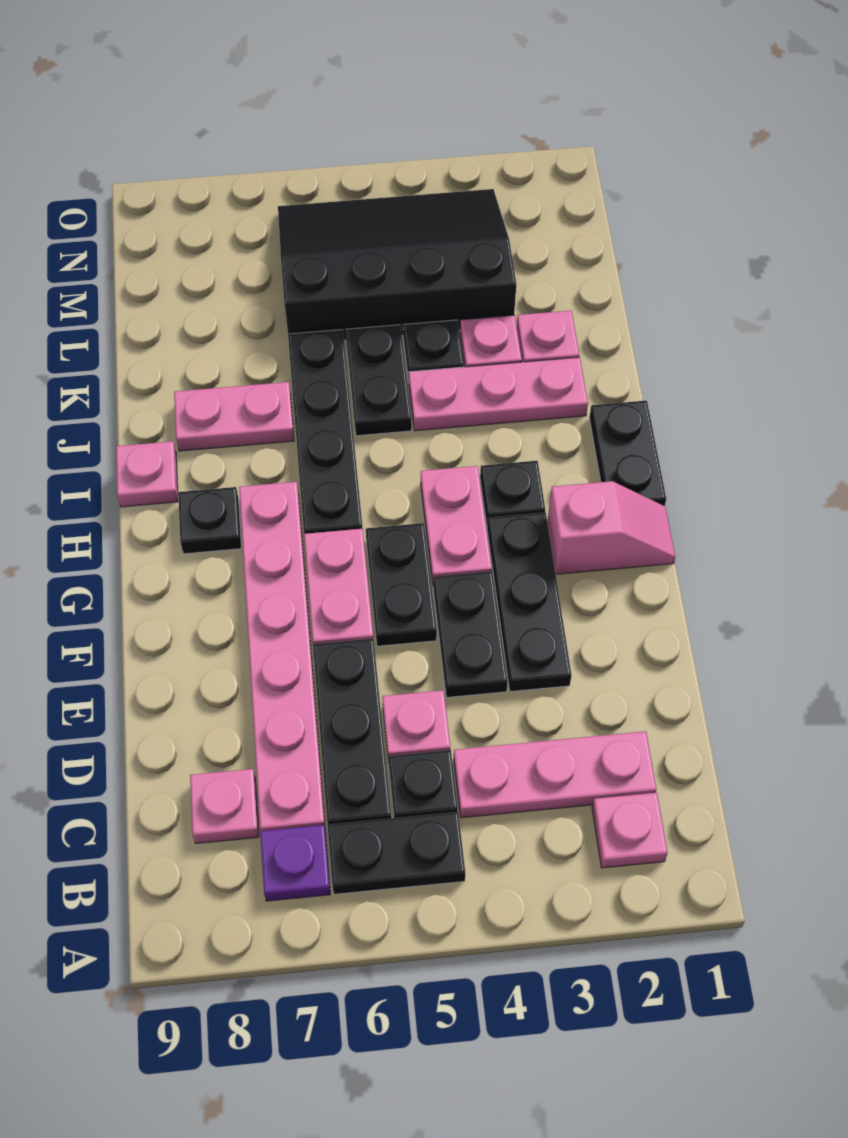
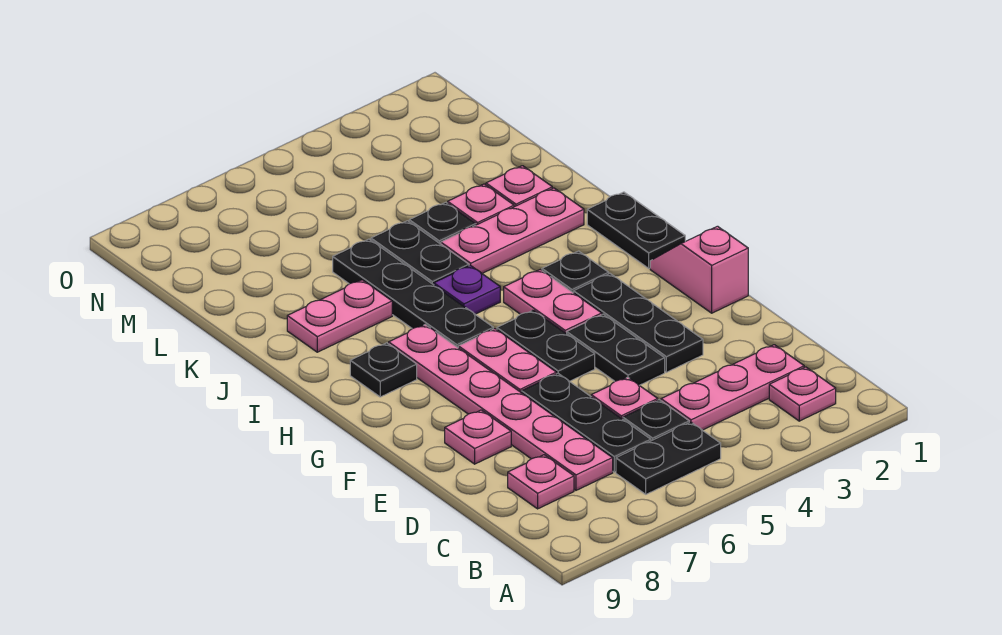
purple 1x1 plate [260,825,330,901] -> purple 1x1 plate moved to [434,265,500,314]
pink 1x2 slope [547,481,675,574] -> pink 1x2 slope turned to [650,226,748,313]
pink 1x1 plate [116,441,178,507] -> pink 1x1 plate moved to [445,410,511,464]
black 3x4 slope [278,189,516,340] -> none

